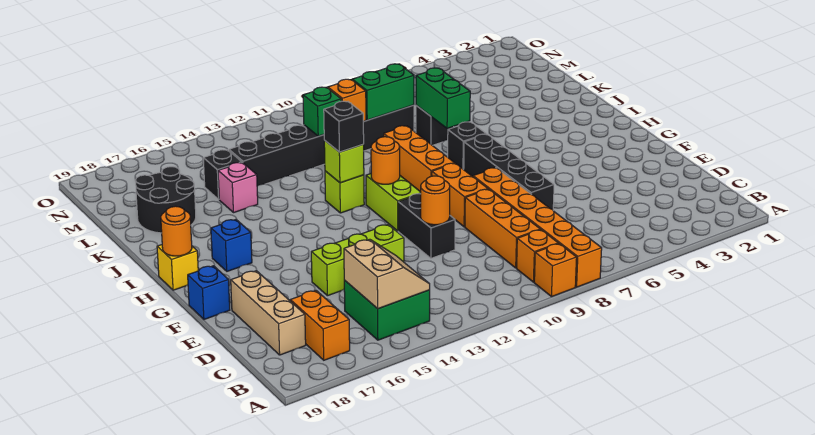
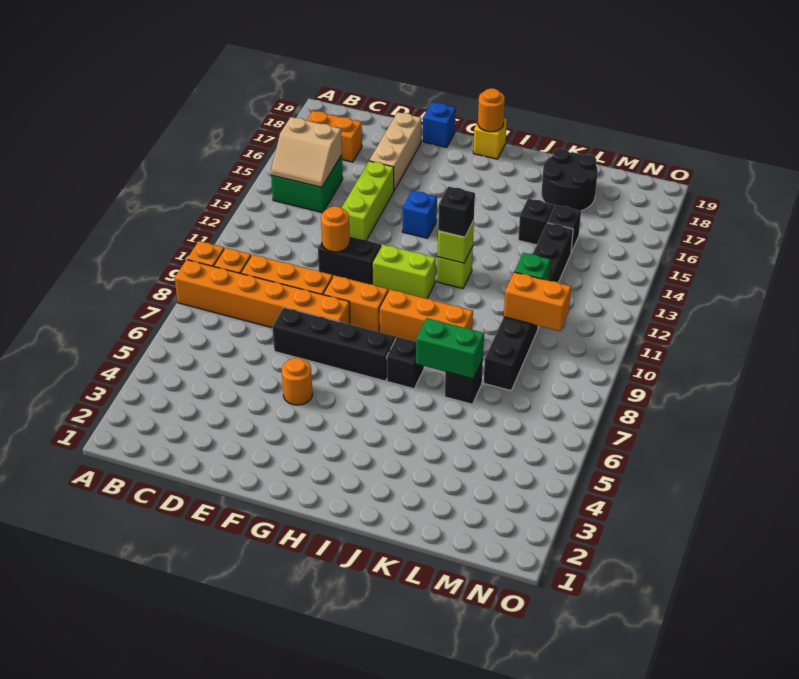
tan 1x3 brick [231,271,306,355] -> tan 1x3 brick turned to [369,112,421,190]
orange 1x1 round brick [371,137,400,184] -> orange 1x1 round brick moved to [282,358,313,405]
blue 1x1 brick [211,220,252,271] -> blue 1x1 brick moved to [402,191,437,238]
pink 1x1 brick [218,162,258,213] -> black 1x1 brick [518,199,554,245]
green 1x2 brick [352,64,414,120] -> none
orange 1x1 brick [328,79,366,121] -> orange 1x2 brick [504,272,571,331]

